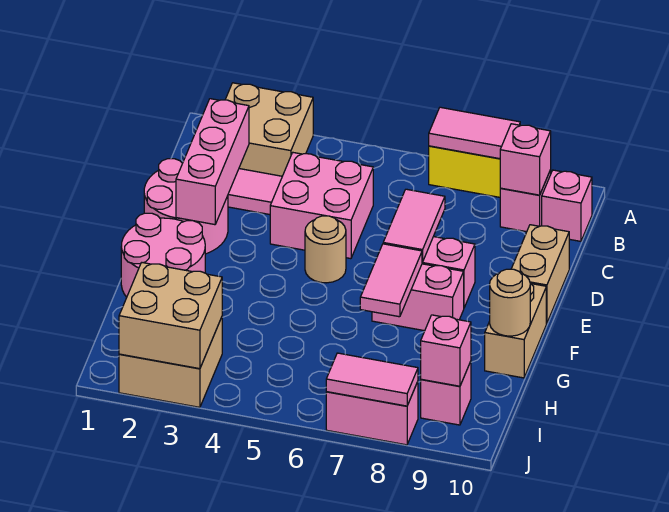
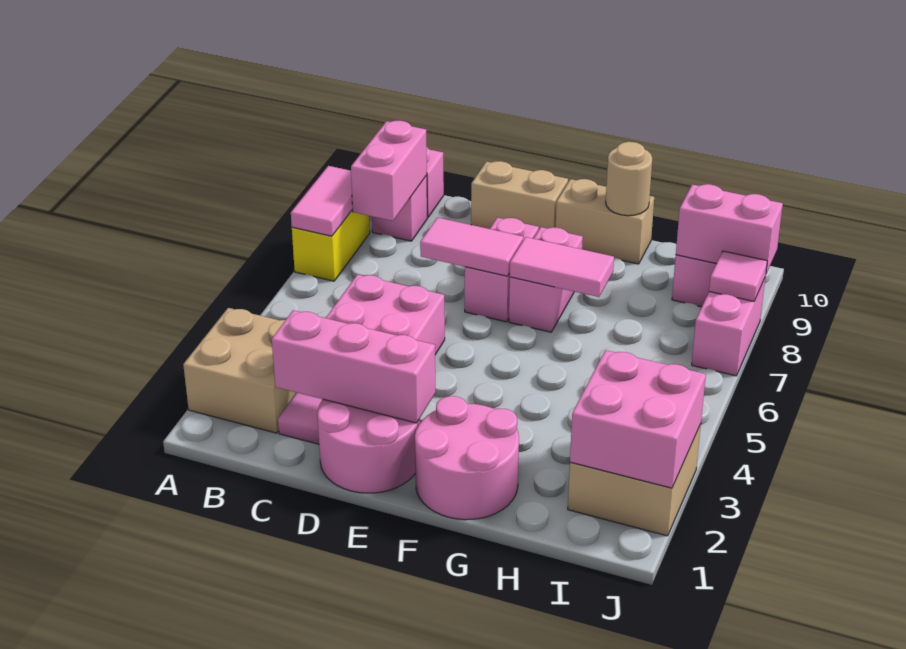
pink 1x1 brick [500,124,551,195] -> pink 1x2 brick [351,121,427,221]
tan 1x1 round brick [305,216,346,283] -> none
tan 2x2 brick [119,262,222,369] -> pink 2x2 brick [570,350,706,488]
pink 1x1 brick [421,315,471,386] -> pink 1x2 brick [676,184,783,273]
pink 1x2 tile [326,353,418,406] -> pink 1x1 tile [709,251,767,301]

